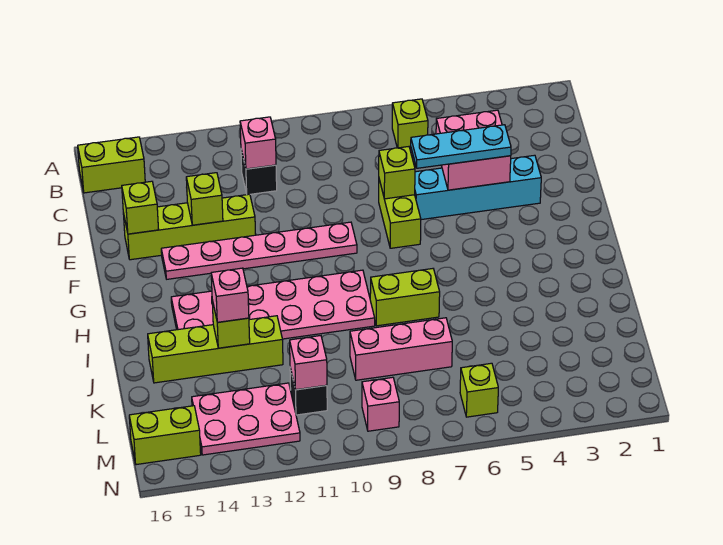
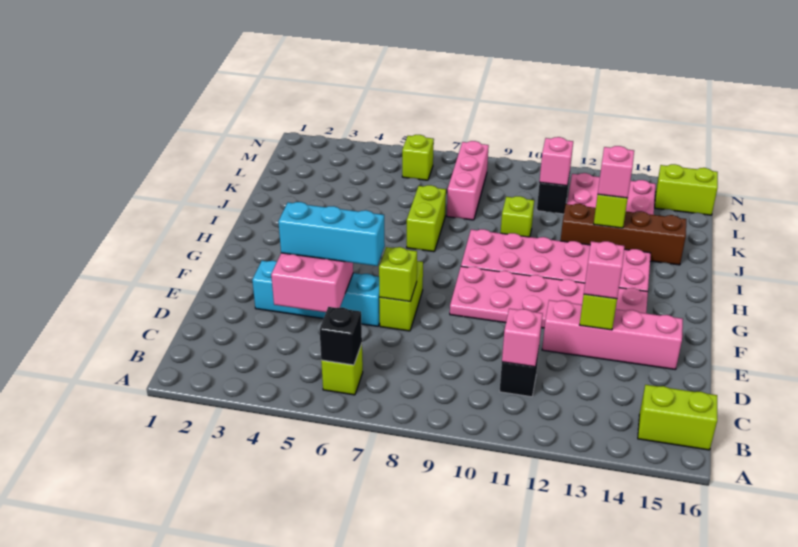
none -> black 1x1 brick [319,307,362,365]
cyan 1x3 plate [411,125,511,168] -> cyan 1x3 brick [278,202,385,266]
lime 1x4 brick [123,194,256,260] -> pink 1x4 brick [542,300,683,370]
lime 1x1 brick [122,181,159,234] -> lime 1x1 brick moved to [501,196,534,237]
pink 1x6 plate [161,222,357,279] -> pink 2x6 plate [450,266,648,328]
lime 1x2 brick [370,269,440,326] -> lime 1x2 brick turned to [407,185,446,252]
lime 1x4 brick [148,316,283,383] -> brown 1x4 brick [560,204,686,265]
pink 1x3 brick [350,318,452,380] -> pink 1x3 brick turned to [447,141,489,220]
pink 1x1 brick [362,377,399,431] -> pink 1x1 brick moved to [584,241,624,299]

